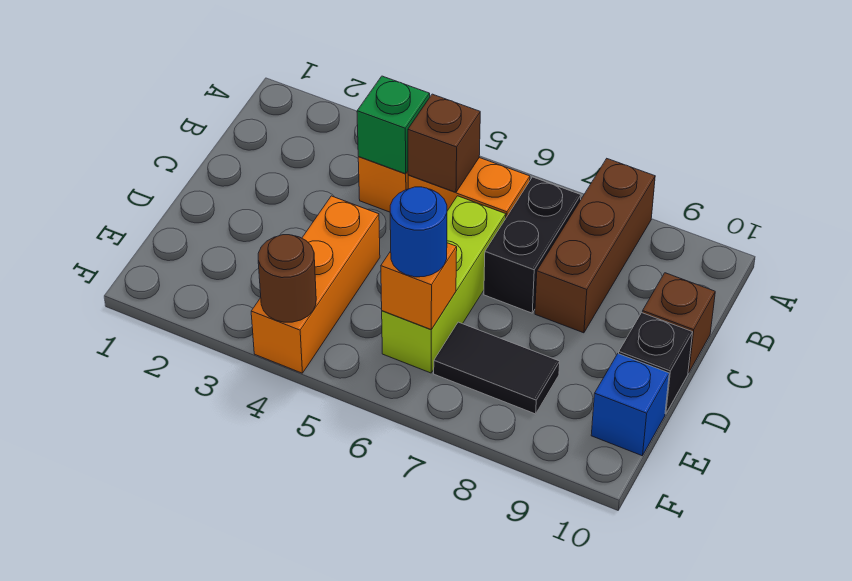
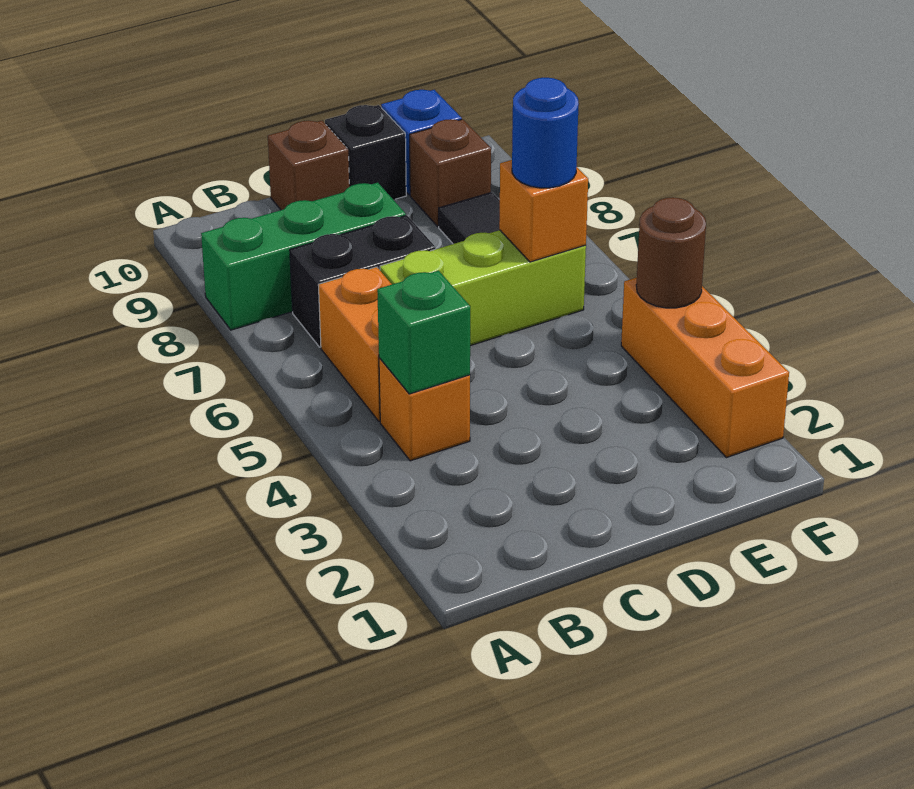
brown 1x3 brick [535,159,655,333] -> green 1x3 brick [201,183,406,330]
brown 1x1 brick [408,94,480,192] -> brown 1x1 brick moved to [410,119,491,227]
orange 1x3 brick [251,196,380,373] -> orange 1x3 brick turned to [621,278,789,458]

